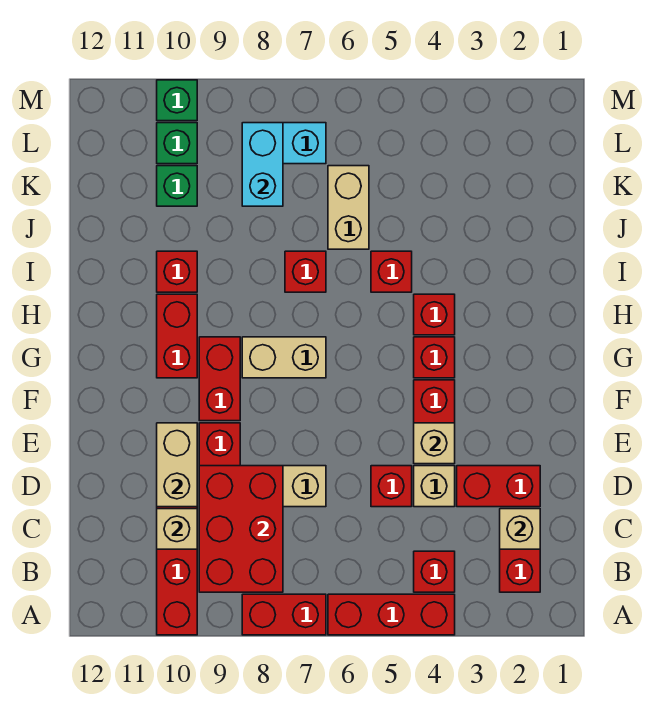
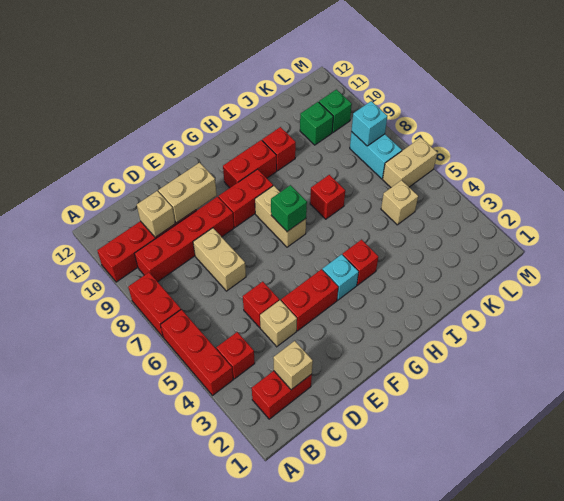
red 2x3 brick [199,466,283,592] -> none
red 1x2 brick [457,466,540,507] -> none
tan 1x1 brick [414,423,455,464] -> tan 1x1 brick moved to [381,180,418,225]
red 1x1 brick [414,337,455,378] -> cyan 1x1 brick [322,254,358,300]
red 1x1 brick [371,251,412,292] -> none
tan 1x2 brick [328,166,369,249] -> tan 1x2 brick moved to [383,138,437,187]
cyan 1x2 brick [242,123,283,206] -> cyan 1x1 brick [351,101,387,146]
green 1x1 brick [157,80,197,121] -> green 1x1 brick moved to [271,185,307,232]

